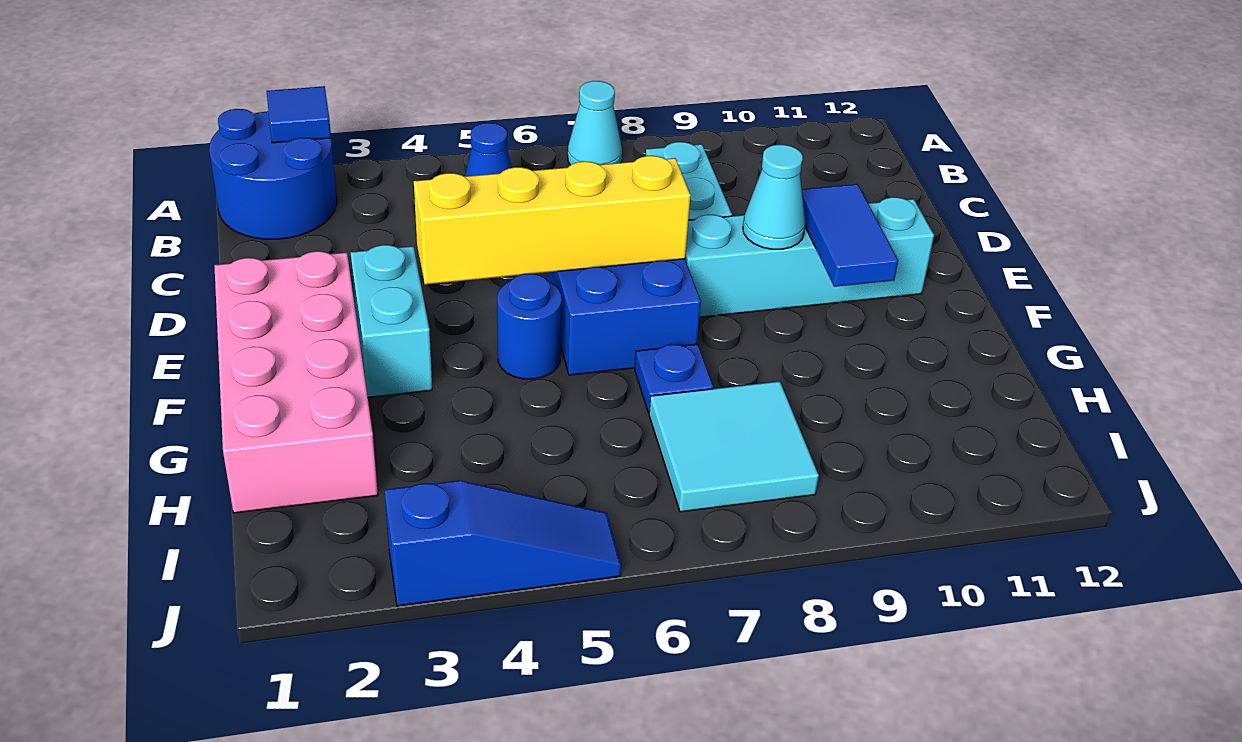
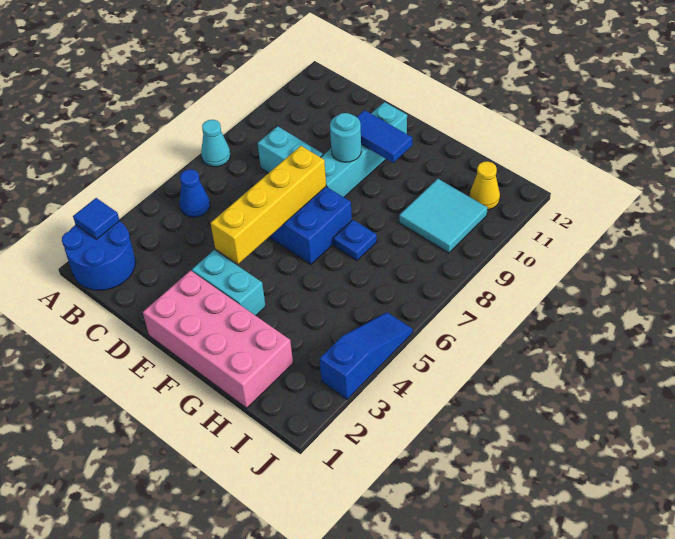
cyan 1x1 cone [743,145,805,249] -> cyan 1x1 round brick [330,113,361,162]
blue 1x1 round brick [497,274,562,379] -> none
cyan 2x2 tile [649,381,819,512] -> cyan 2x2 tile moved to [399,179,487,253]
none -> yellow 1x1 cone [470,161,500,210]

